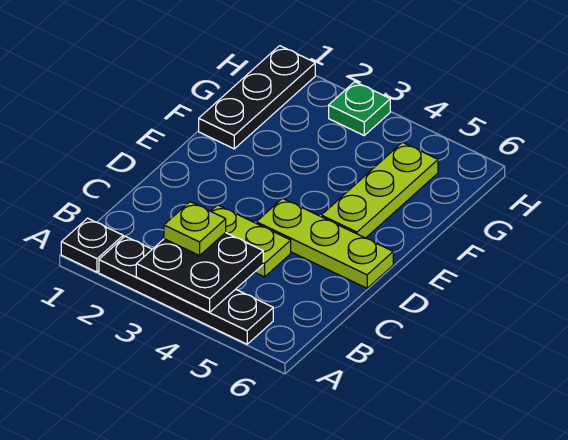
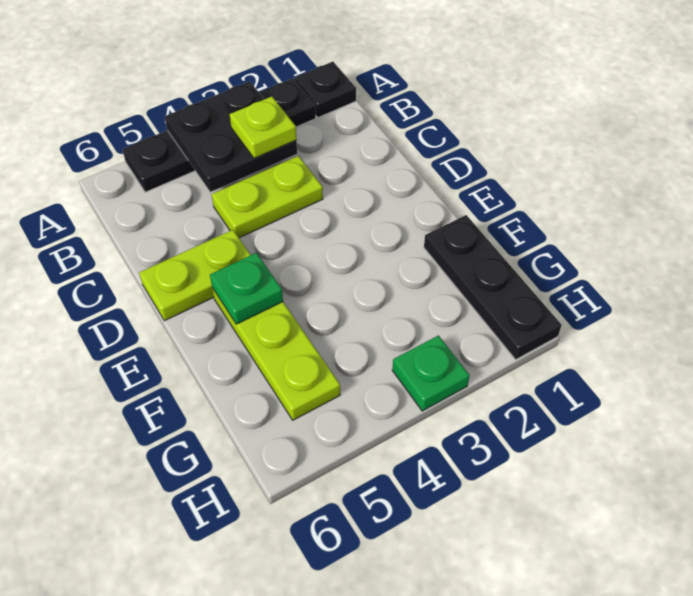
lime 1x3 plate [256,198,393,288] -> lime 1x2 plate [139,230,250,321]
none -> green 1x1 plate [210,253,283,324]

